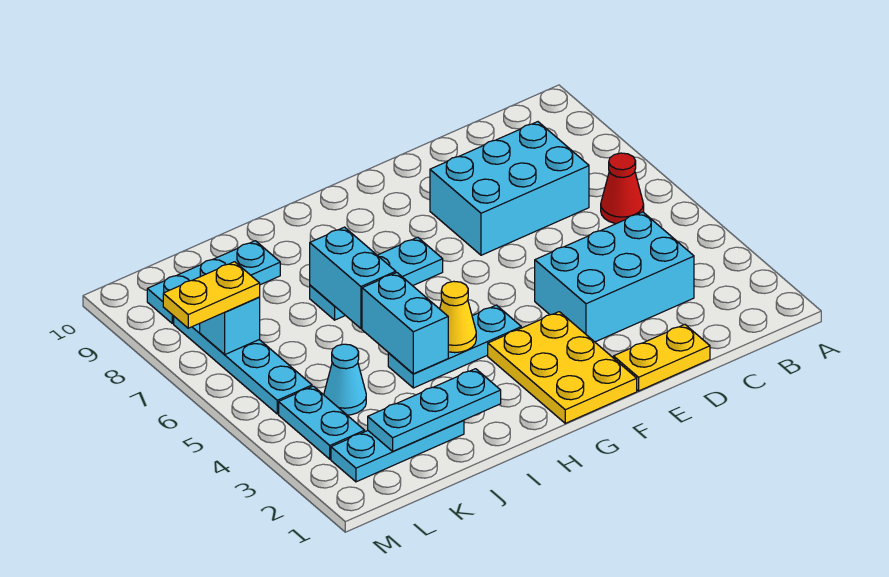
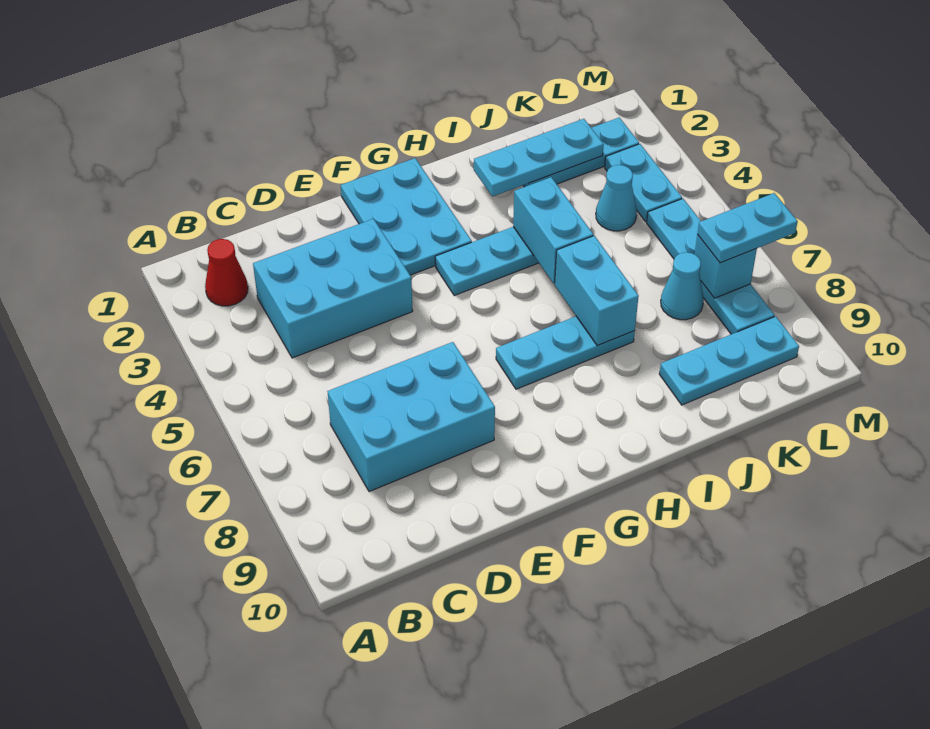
red 1x1 cone [601,153,644,224] -> red 1x1 cone moved to [205,239,248,306]
yellow 1x2 plate [614,325,710,391] -> none
yellow 2x3 plate [488,312,637,423] -> cyan 2x3 plate [341,158,472,275]
yellow 1x1 cone [440,281,476,353] -> none
none -> cyan 1x1 cone [661,252,704,320]
yellow 1x2 plate [163,262,260,328] -> cyan 1x2 plate [697,193,798,263]

